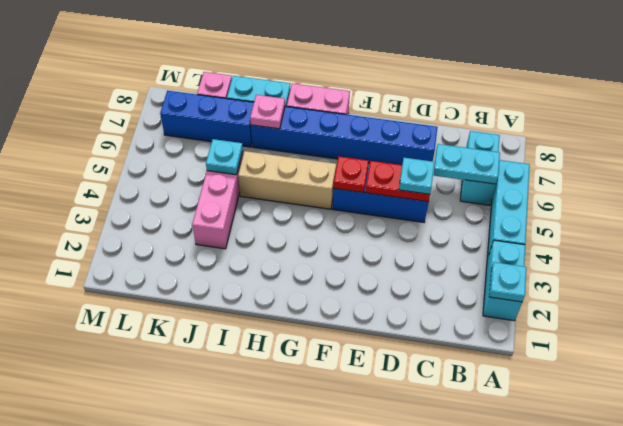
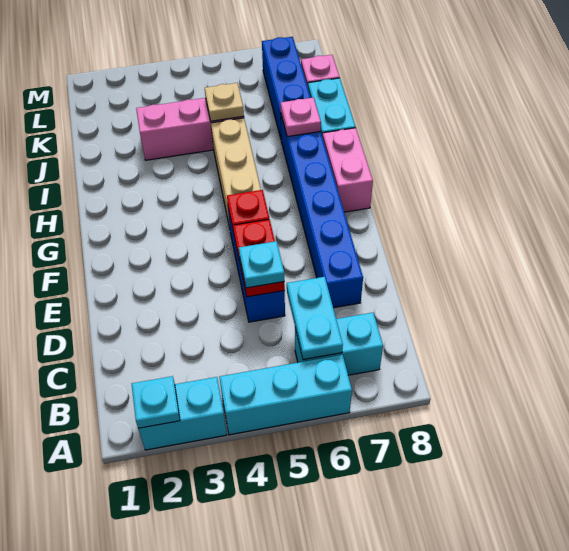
cyan 1x1 plate [206,139,243,175] -> tan 1x1 plate [205,83,244,121]

